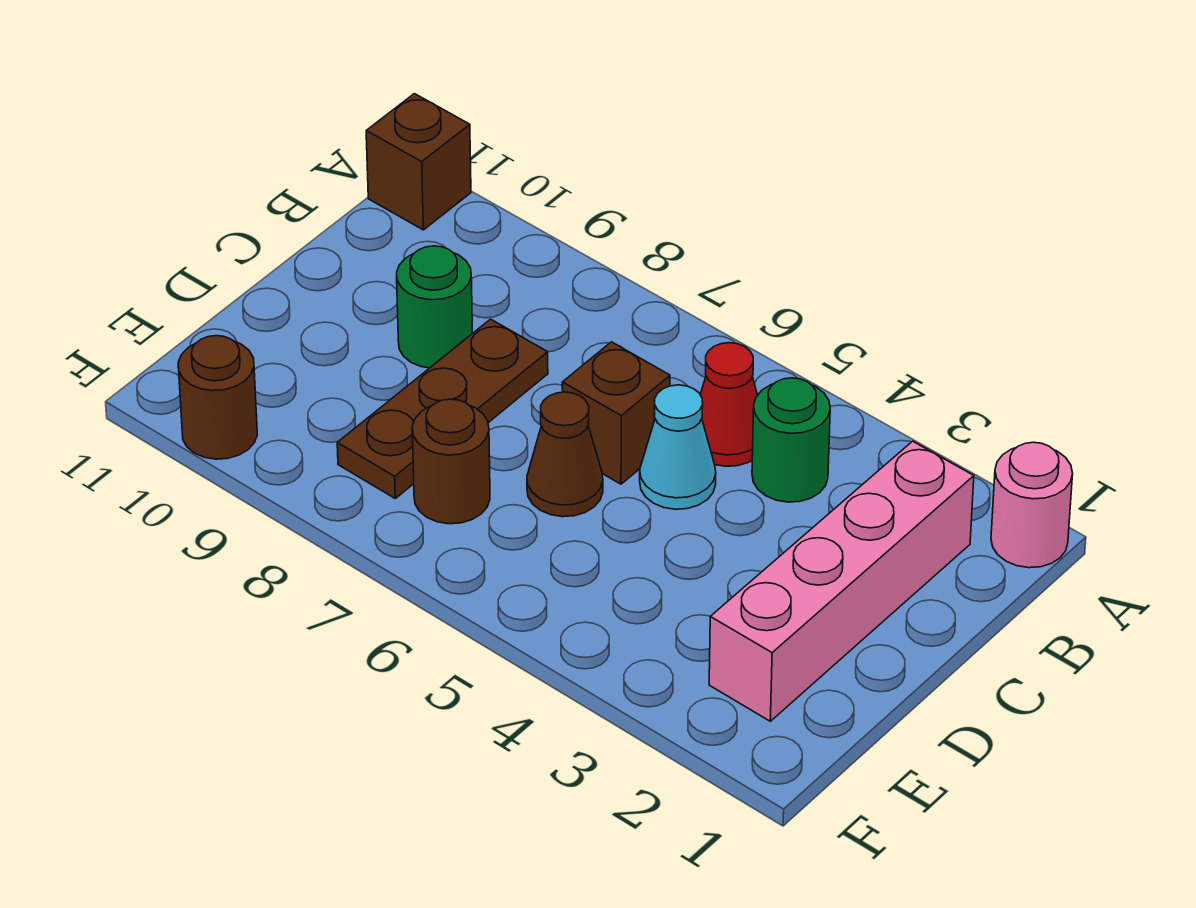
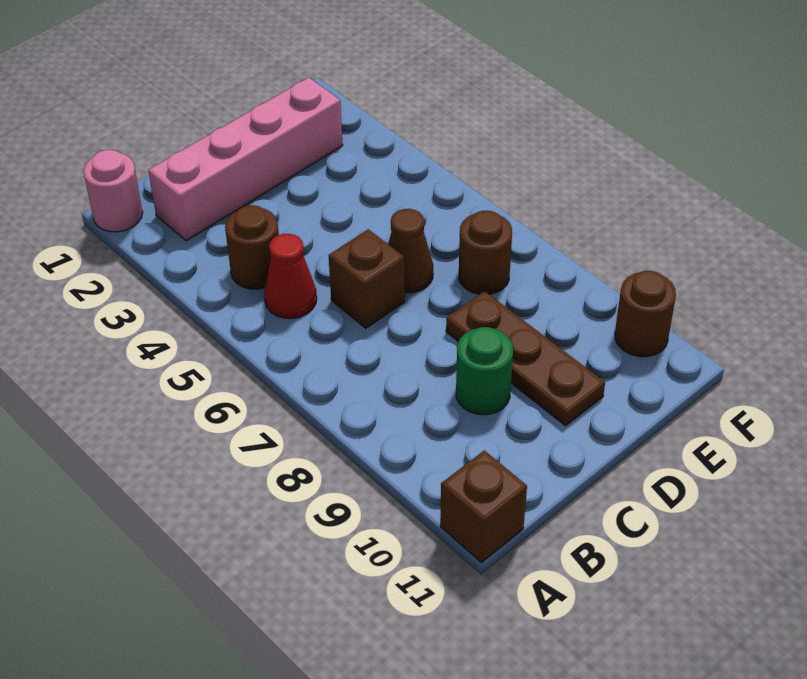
green 1x1 round brick [752,378,830,502] -> brown 1x1 round brick [225,205,279,289]
cyan 1x1 cone [640,385,716,509] -> none
brown 1x3 plate [337,319,548,498] -> brown 1x3 plate turned to [446,291,605,426]

